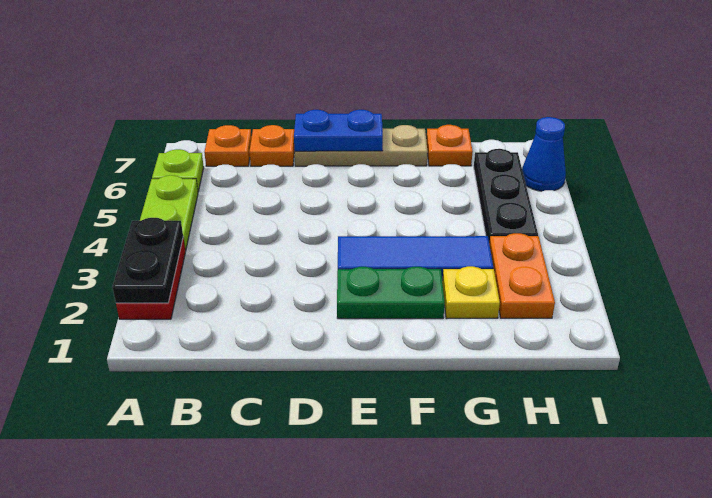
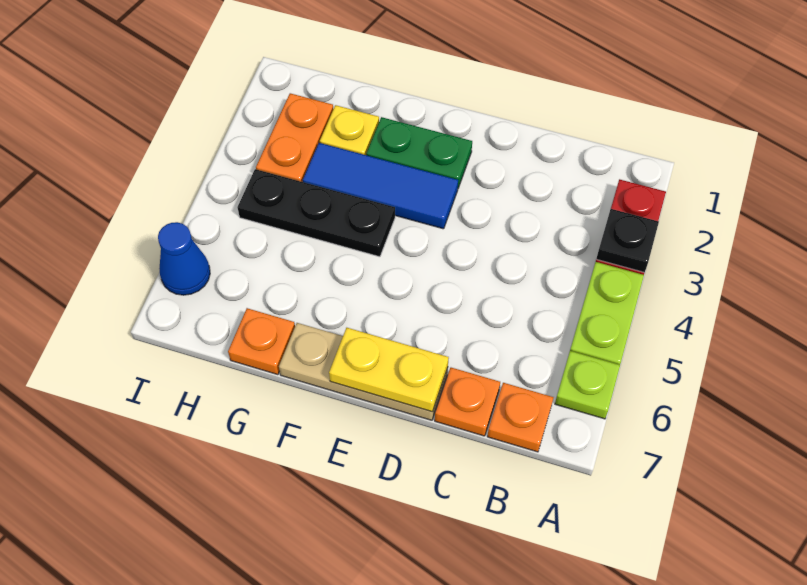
black 1x2 plate [112,218,183,303] -> black 1x1 plate [596,209,659,273]
blue 1x2 plate [294,110,383,151] -> yellow 1x2 plate [329,328,449,412]
black 1x3 plate [474,149,538,243] -> black 1x3 plate turned to [237,169,395,257]

